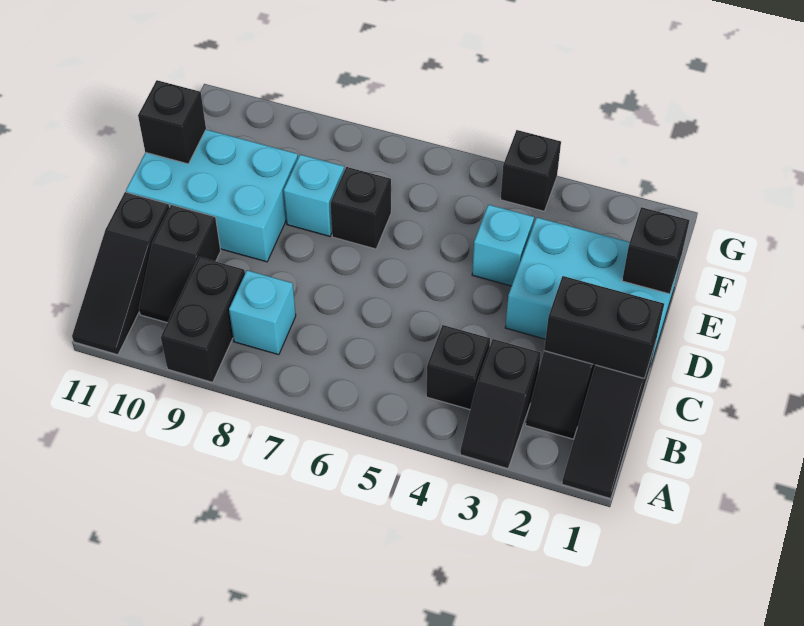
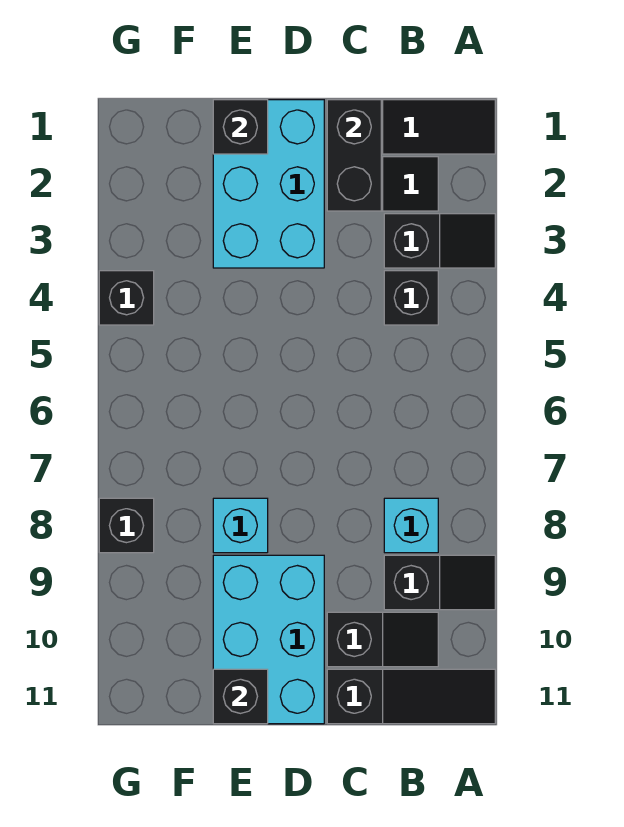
black 1x2 brick [161,257,245,382] -> black 1x2 slope [384,555,495,610]
cyan 1x1 brick [472,205,534,286] -> none
black 1x1 brick [331,167,391,249] -> black 1x1 brick moved to [99,498,154,553]

